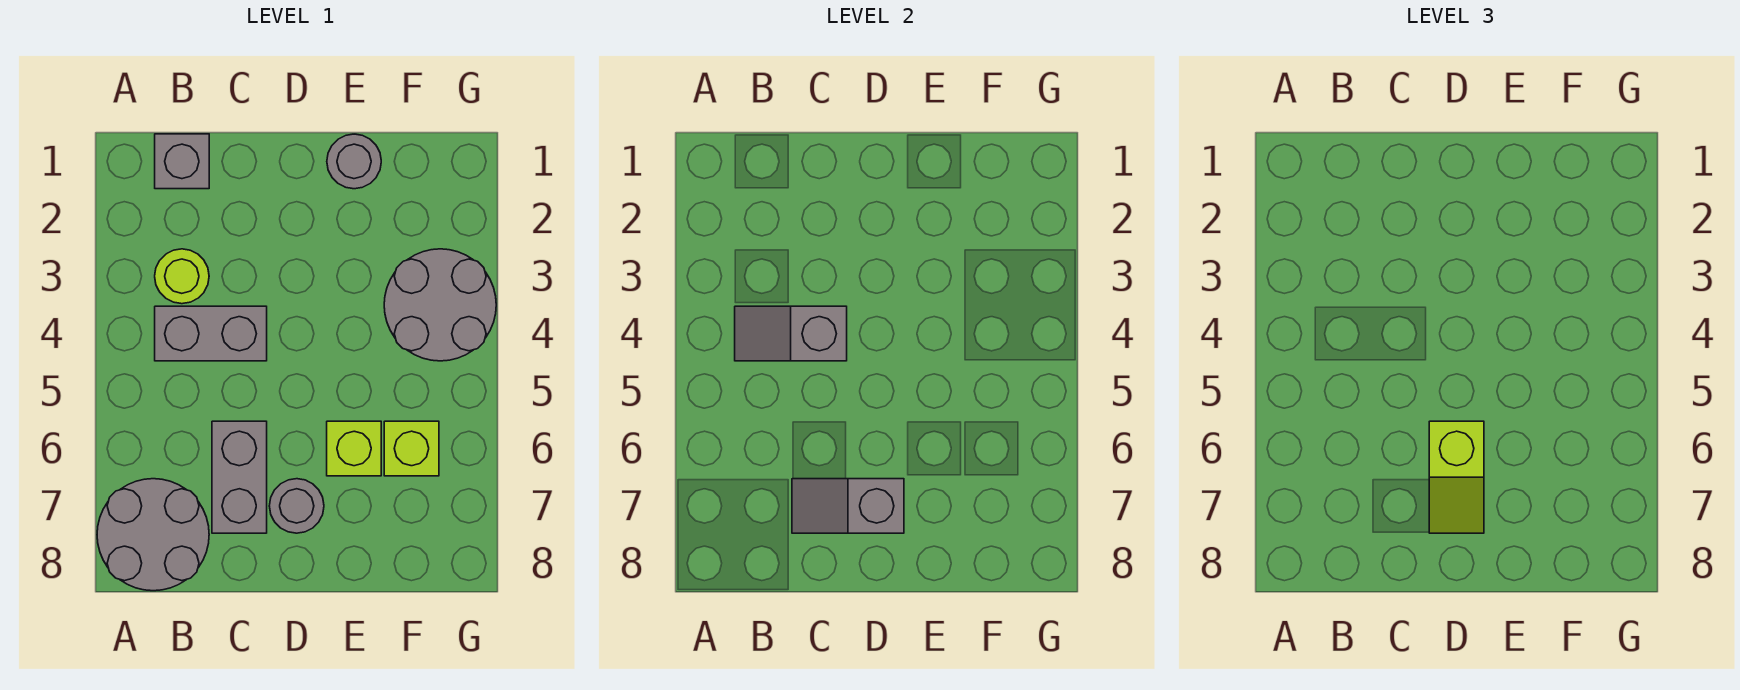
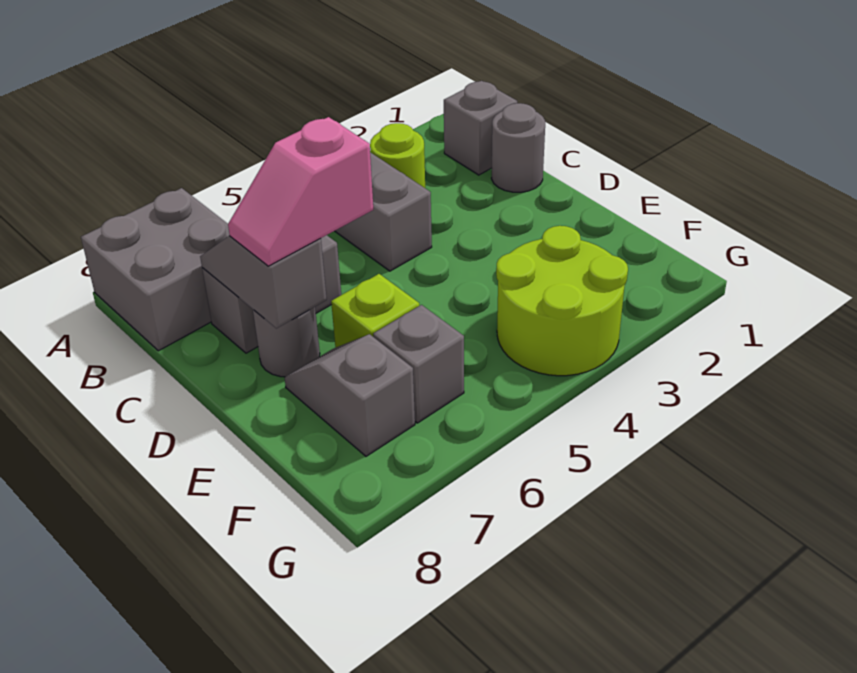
grey 2x2 round brick [97,479,209,591] -> grey 2x2 brick [81,188,230,351]
grey 1x2 slope [735,306,847,361] -> grey 1x2 slope moved to [285,334,415,456]
lime 1x2 slope [1429,421,1484,533] -> pink 1x2 slope [228,117,373,266]
grey 1x1 round brick [327,134,381,189] -> grey 1x1 round brick moved to [491,103,545,192]
grey 2x2 round brick [384,249,496,361] -> lime 2x2 round brick [496,226,628,376]
lime 1x1 brick [384,421,439,476] -> grey 1x1 brick [373,305,464,423]

